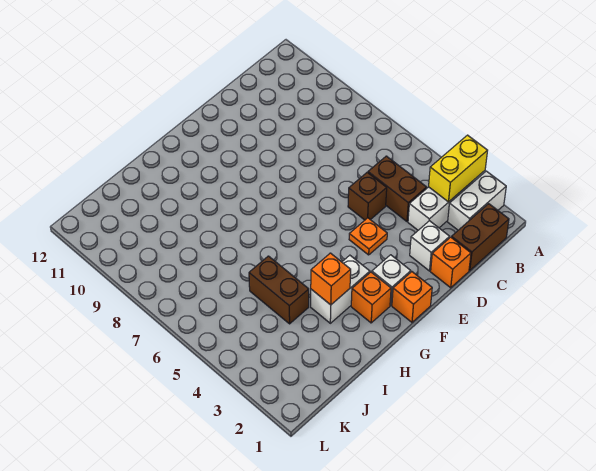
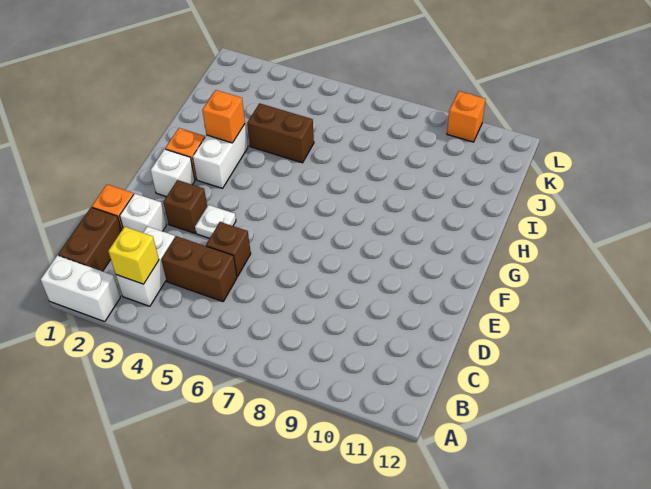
white 1x2 brick [448,171,506,230] -> white 1x2 brick turned to [41,255,120,322]
yellow 1x2 brick [429,135,488,202] -> yellow 1x1 brick [108,227,159,284]
none -> brown 1x1 brick [163,180,207,233]
orange 1x1 plate [349,218,387,255] -> white 1x1 plate [195,205,236,238]
orange 1x1 brick [392,272,432,322] -> orange 1x1 brick moved to [447,91,486,142]

